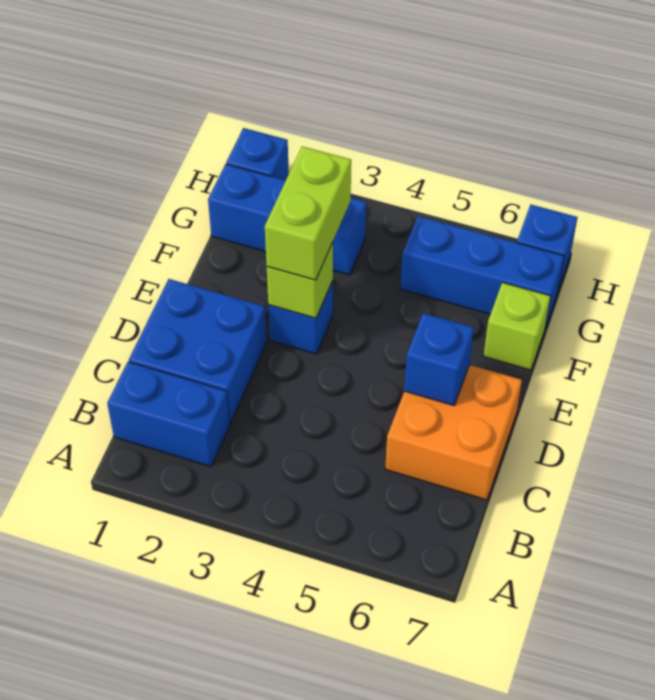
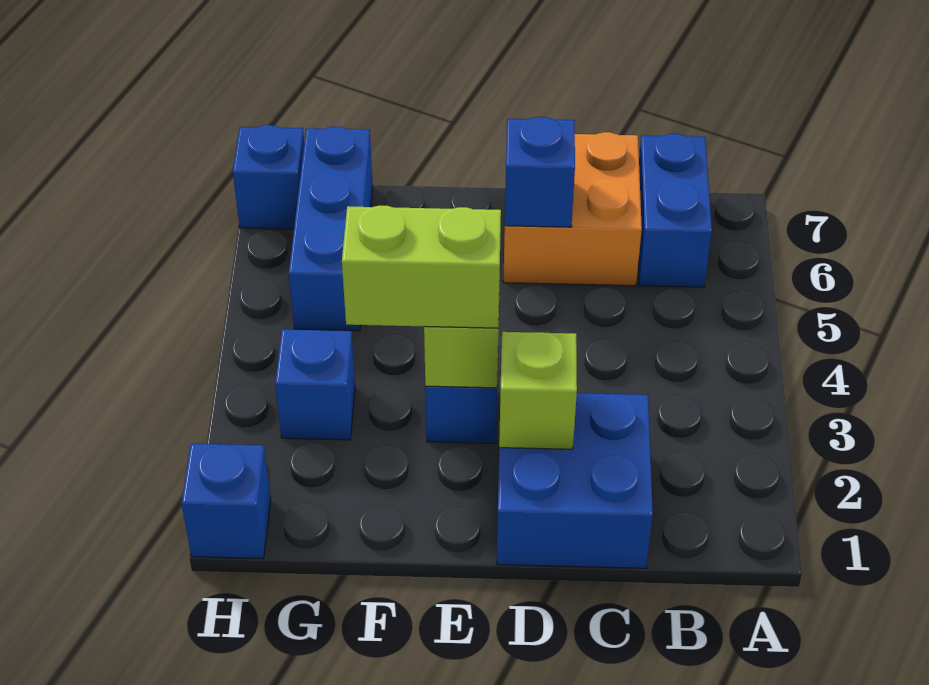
blue 1x2 brick [107,362,230,467] -> blue 1x2 brick moved to [639,134,712,287]
lime 1x1 brick [484,282,551,370] -> lime 1x1 brick moved to [499,332,577,449]
blue 1x3 brick [208,164,366,275] -> blue 1x1 brick [275,329,355,440]

